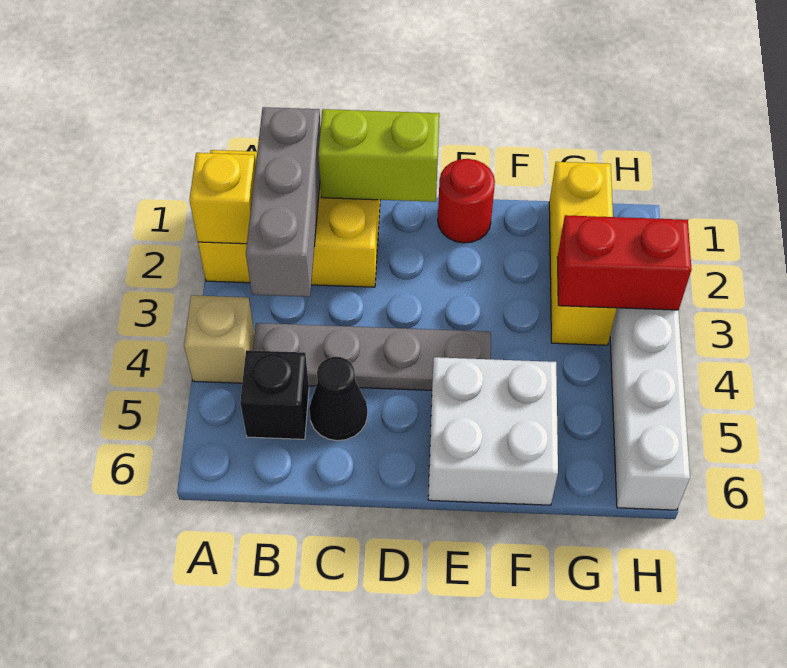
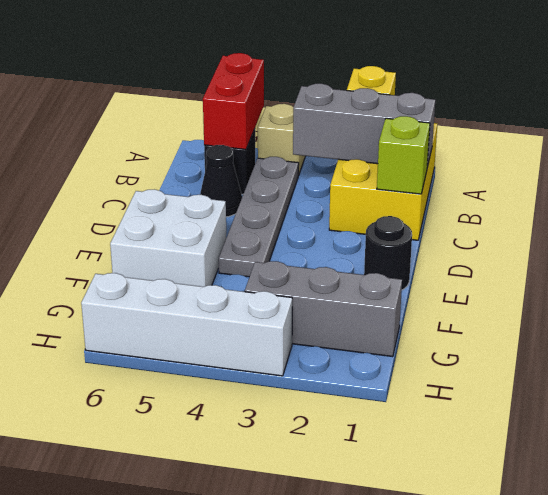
lime 1x2 brick [318,109,439,202] -> lime 1x1 brick [377,116,430,194]
red 1x1 round brick [438,159,495,243] -> black 1x1 round brick [364,216,412,290]
yellow 1x3 brick [549,162,617,345] -> grey 1x3 brick [245,261,402,357]
red 1x2 brick [557,215,692,310] -> red 1x2 brick moved to [203,53,264,149]

